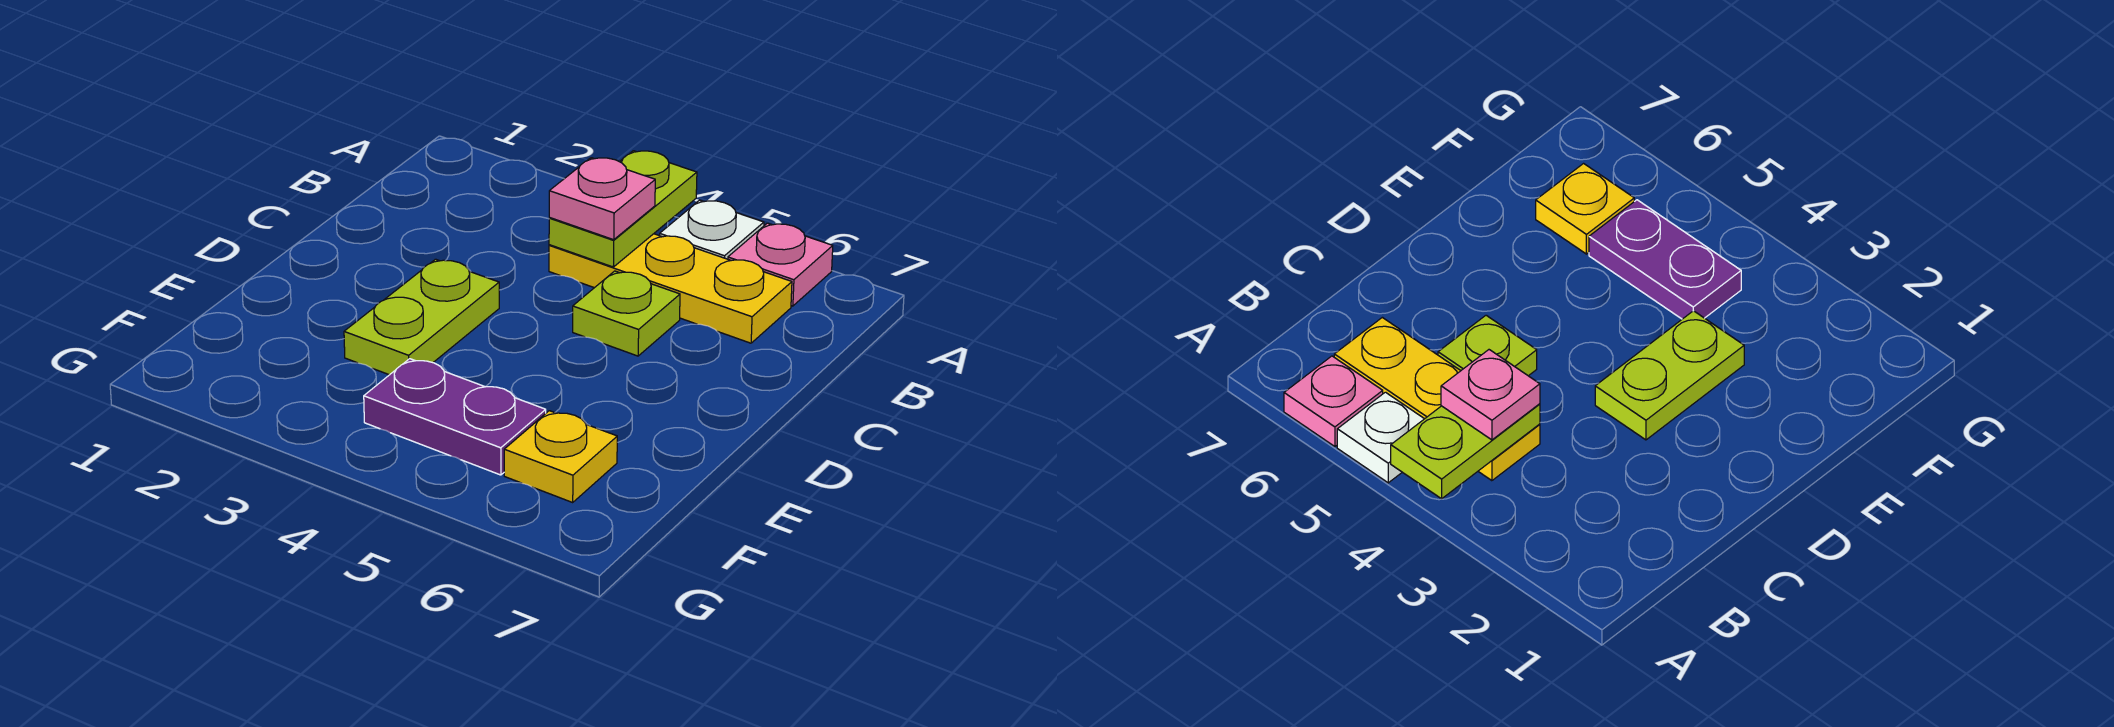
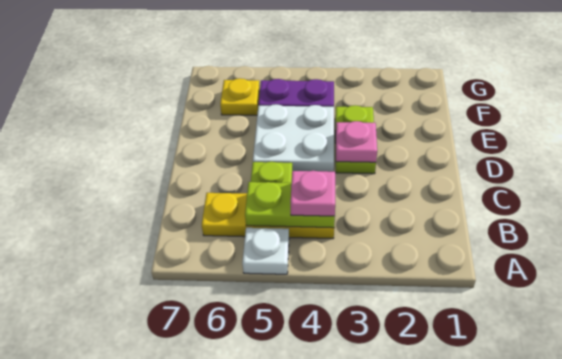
lime 1x2 plate [549,151,697,267] -> lime 1x2 plate turned to [245,182,335,228]
pink 1x1 plate [728,223,833,306] -> pink 1x1 plate moved to [336,121,377,162]
none -> white 2x2 plate [253,104,334,172]

